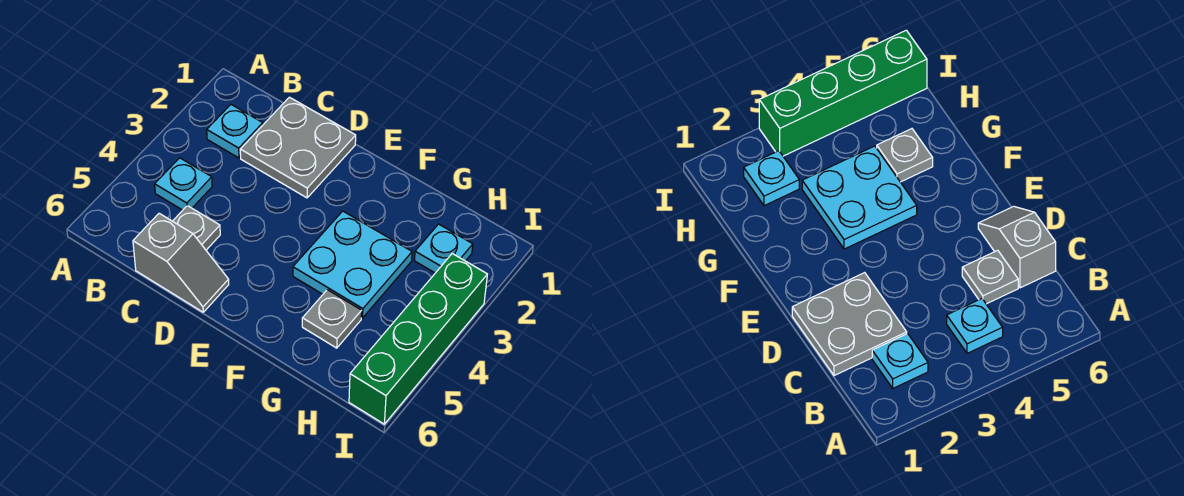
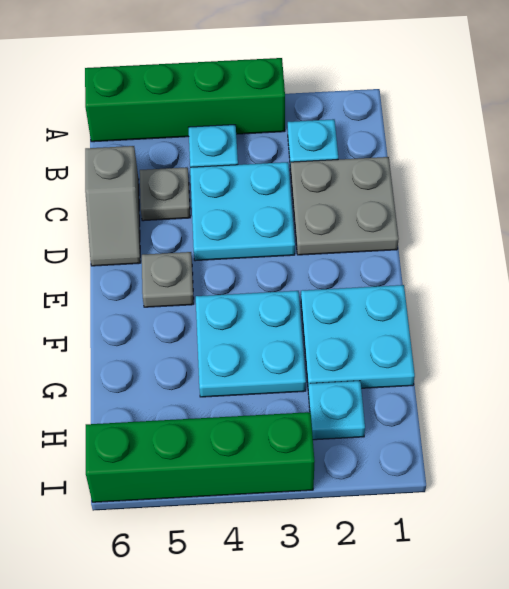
none -> green 1x4 brick [85,58,285,142]
none -> cyan 2x2 plate [190,162,295,261]
none -> cyan 2x2 plate [301,285,415,389]
grey 1x1 plate [302,290,362,348] -> grey 1x1 plate moved to [142,252,194,307]

